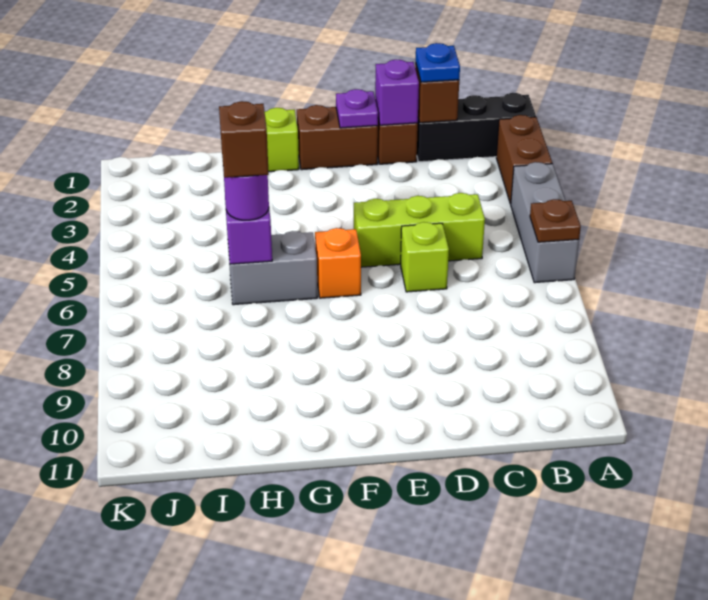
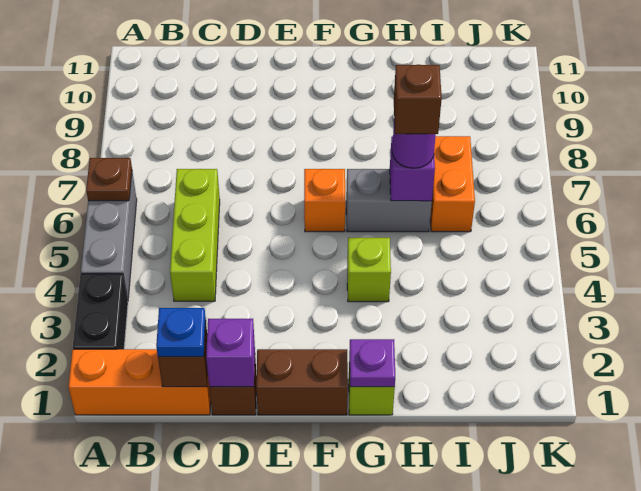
black 1x3 brick [417,93,536,162] -> orange 1x3 brick [68,349,211,415]
brown 1x2 brick [496,115,552,204] -> black 1x2 brick [73,274,128,349]
lime 1x3 brick [354,193,485,267] -> lime 1x3 brick turned to [170,169,220,301]
lime 1x1 brick [401,222,449,292] -> lime 1x1 brick moved to [347,238,391,302]
purple 1x1 plate [336,89,378,128] -> purple 1x1 plate moved to [350,339,395,387]
none -> orange 1x2 brick [430,136,475,232]

